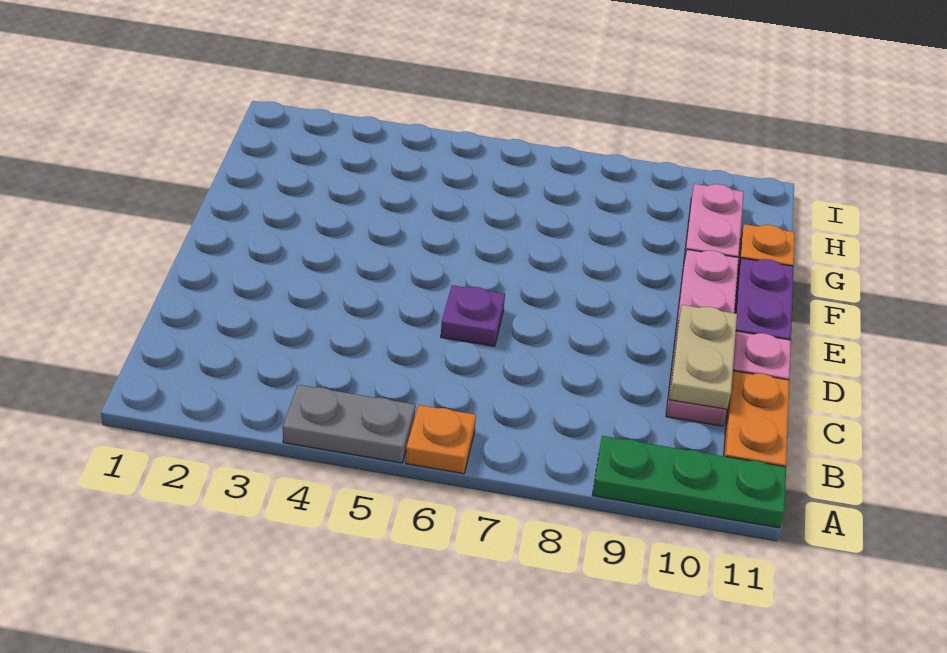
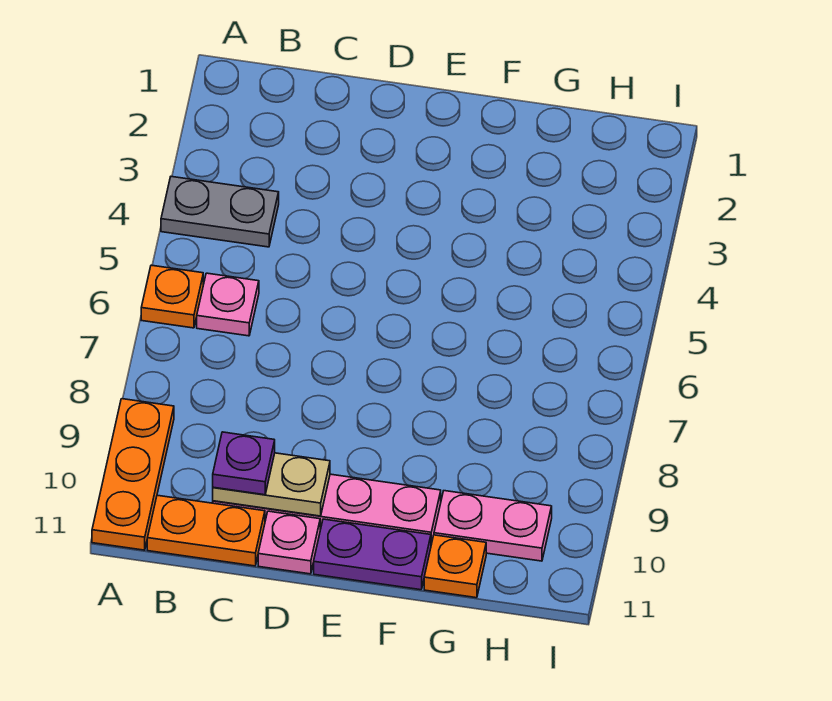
grey 1x2 plate [283,385,415,463] -> grey 1x2 plate turned to [161,177,279,247]
green 1x3 plate [592,436,786,528] -> orange 1x3 plate [92,399,174,550]
none -> pink 1x1 plate [197,273,259,336]
purple 1x1 plate [441,285,505,346] -> purple 1x1 plate moved to [213,432,275,495]

